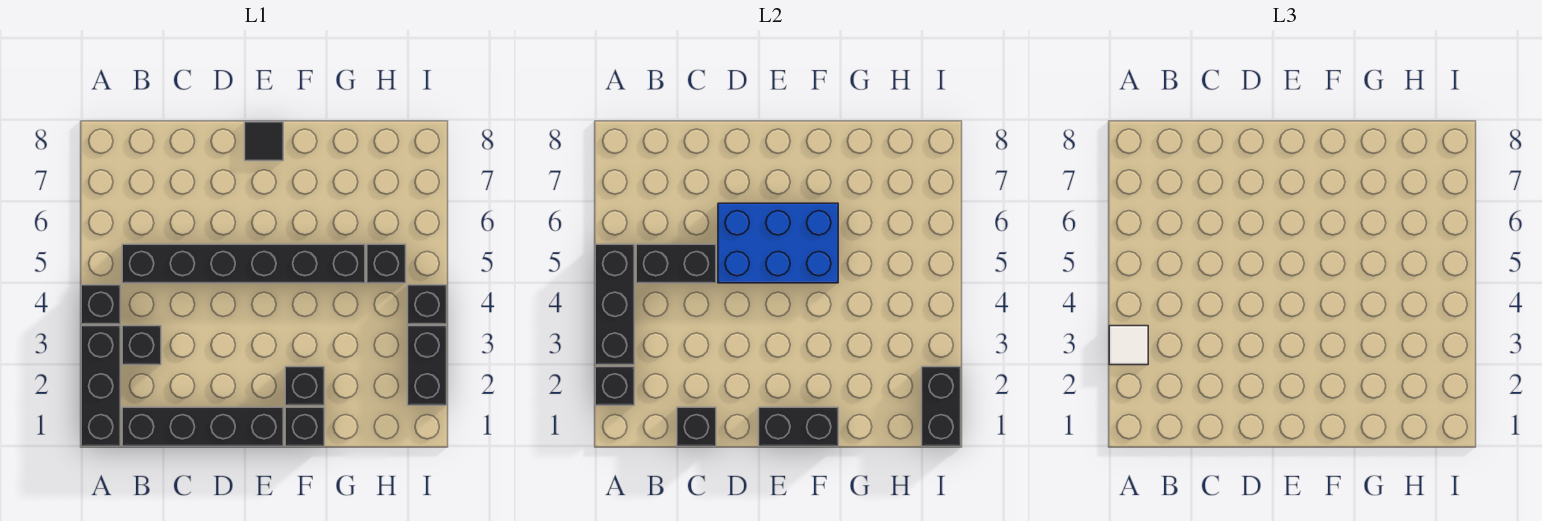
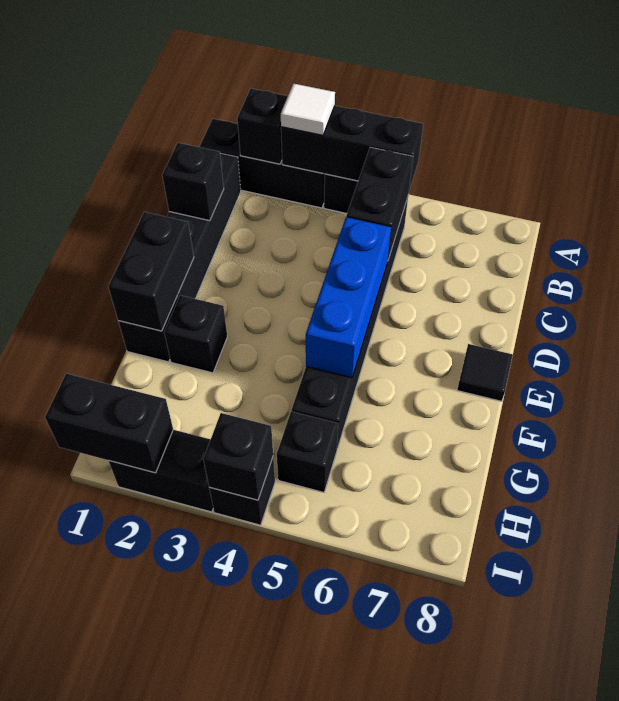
black 1x1 brick [122,326,161,365] -> black 1x1 brick moved to [203,413,273,500]
blue 2x3 brick [718,203,838,283] -> blue 1x3 brick [306,217,391,378]

